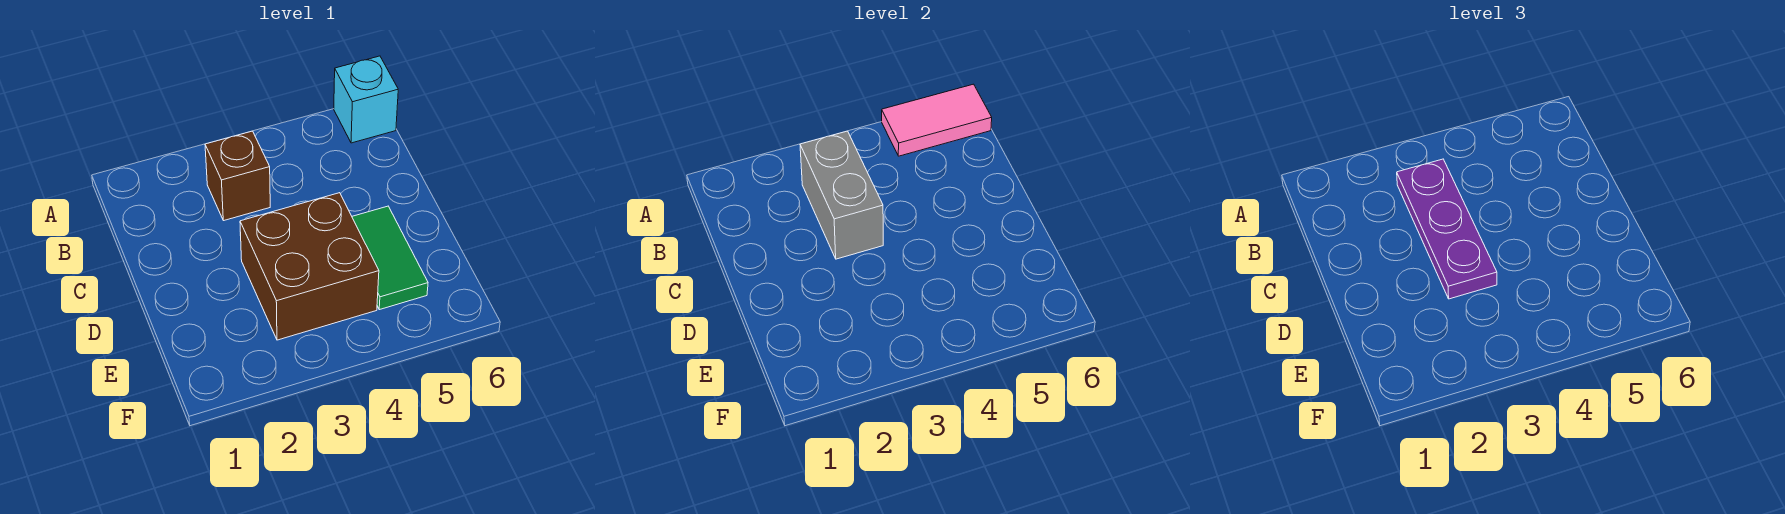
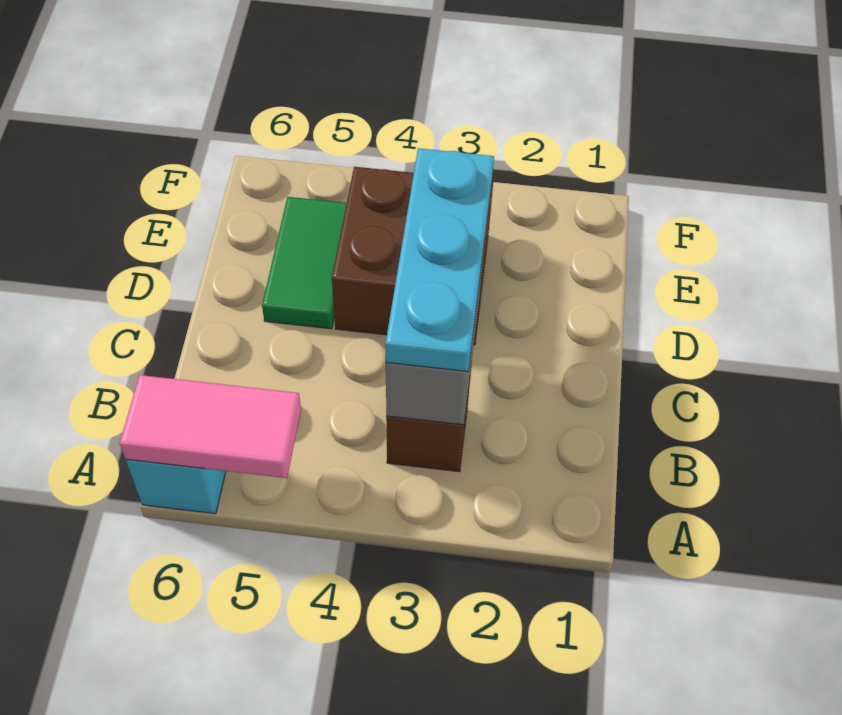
purple 1x3 plate [1397,159,1497,299] -> cyan 1x3 plate [385,148,494,371]

